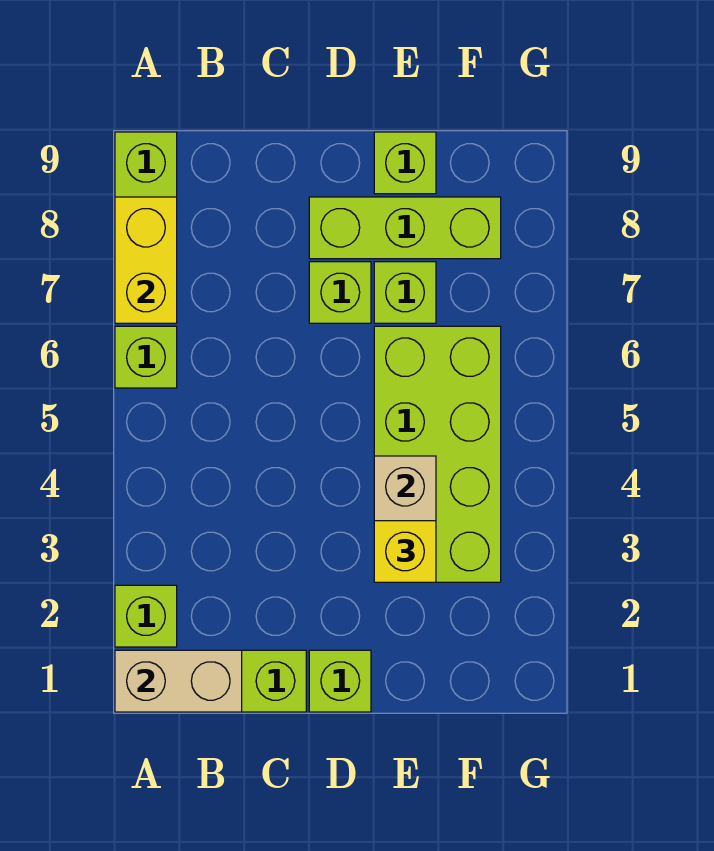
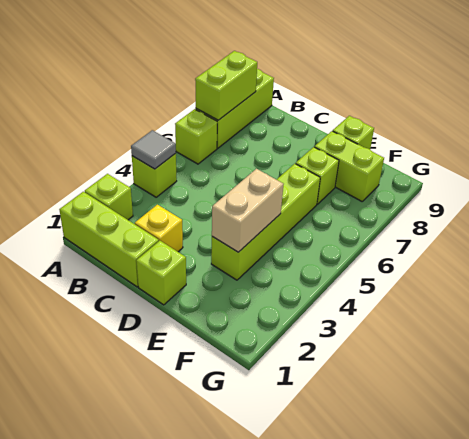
tan 1x2 brick [115,650,242,712] -> none
none -> grey 1x1 tile [131,130,176,169]
yellow 1x2 brick [115,197,177,323] -> lime 1x2 brick [195,51,257,120]
lime 1x1 brick [309,262,371,323] -> lime 1x1 brick moved to [132,153,177,197]
lime 1x3 brick [309,197,501,259] -> lime 1x2 brick [315,131,384,201]
lime 2x4 brick [374,326,501,582] -> lime 1x4 brick [211,164,320,280]
yellow 1x1 brick [374,521,436,582] -> yellow 1x1 brick moved to [135,205,183,252]

